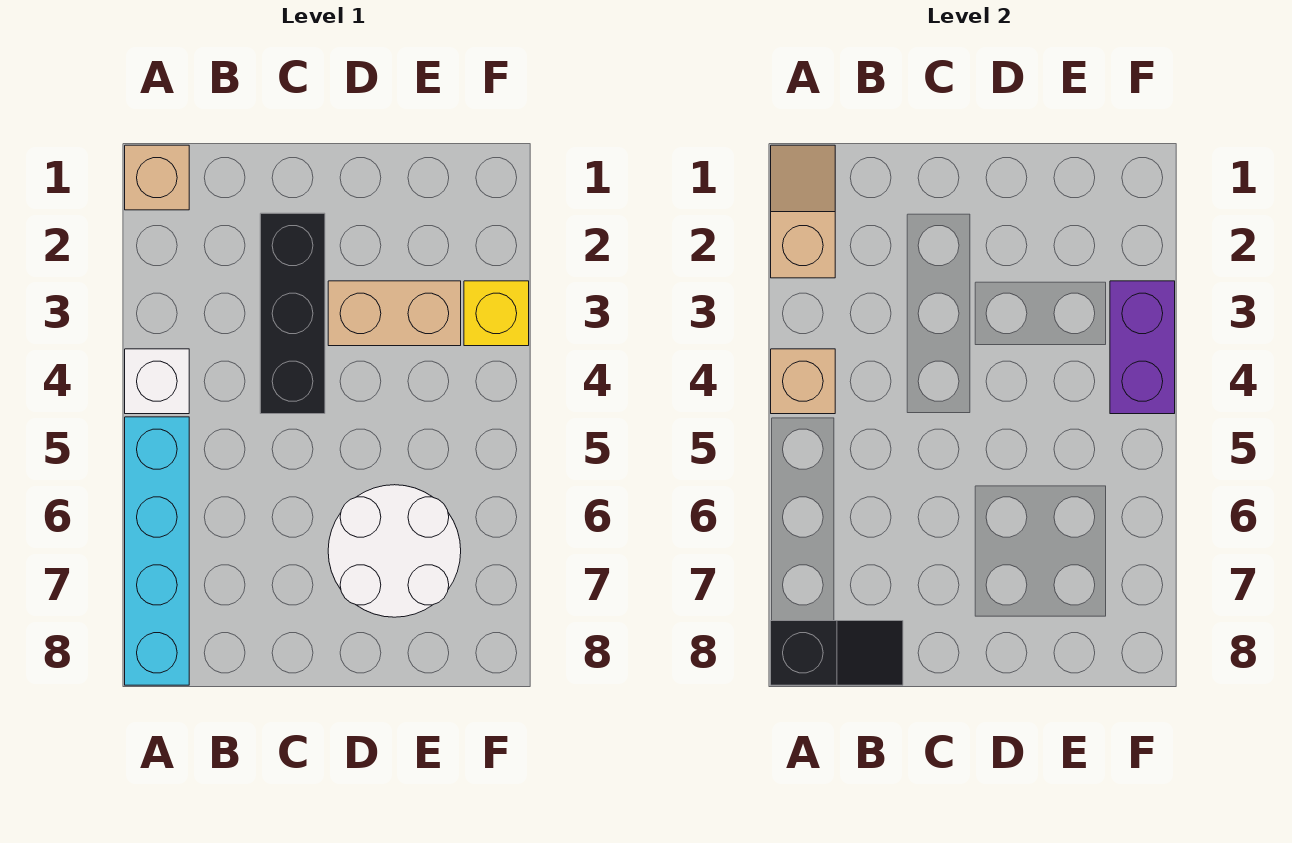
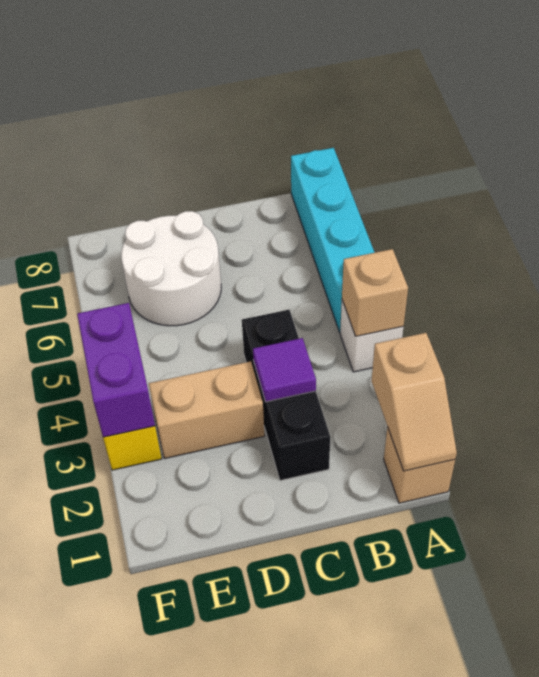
black 1x2 slope [771,621,903,685] -> none
none -> purple 1x1 tile [253,338,316,402]

